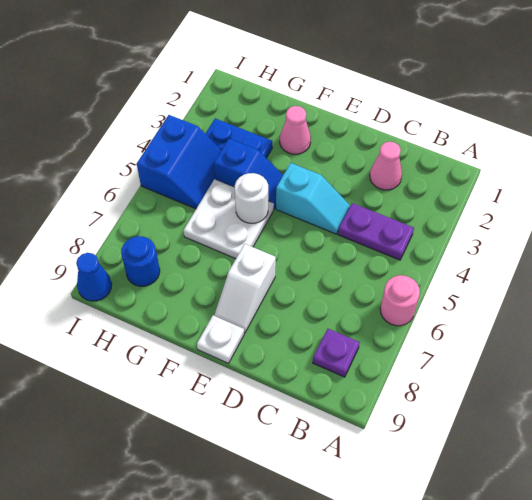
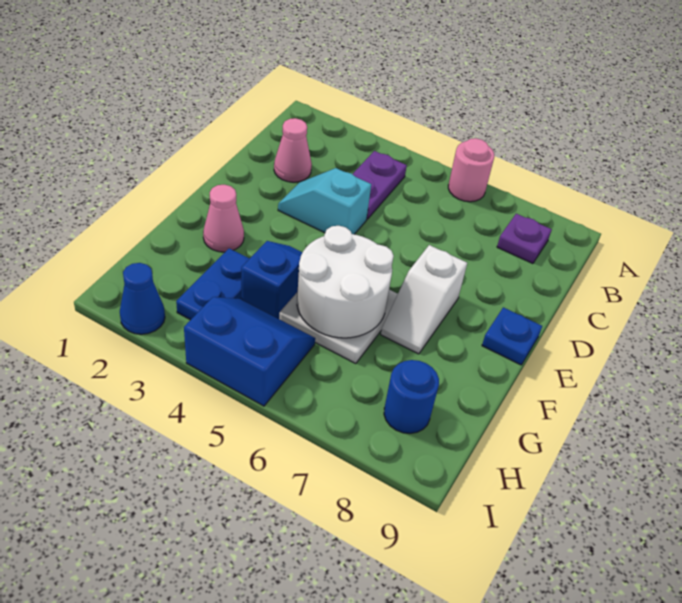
cyan 1x2 slope [276,163,350,234] -> cyan 1x2 slope turned to [278,168,371,234]
white 1x2 slope [214,244,276,333] -> white 1x2 slope turned to [381,245,467,354]
white 1x1 plate [197,315,244,363] -> blue 1x1 plate [482,307,542,365]
white 1x1 round brick [235,173,268,223] -> white 2x2 round brick [297,226,394,338]
blue 1x1 cone [76,253,112,301] -> blue 1x1 cone moved to [120,263,165,334]

